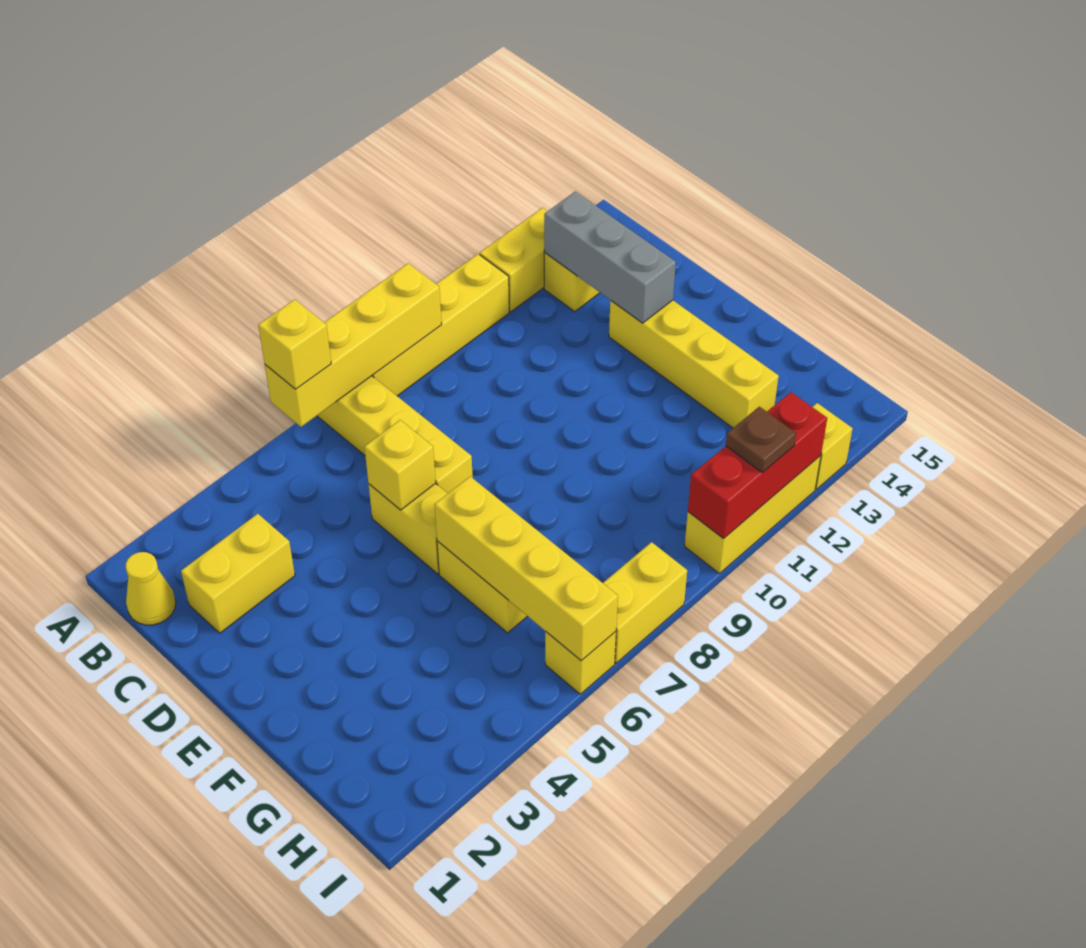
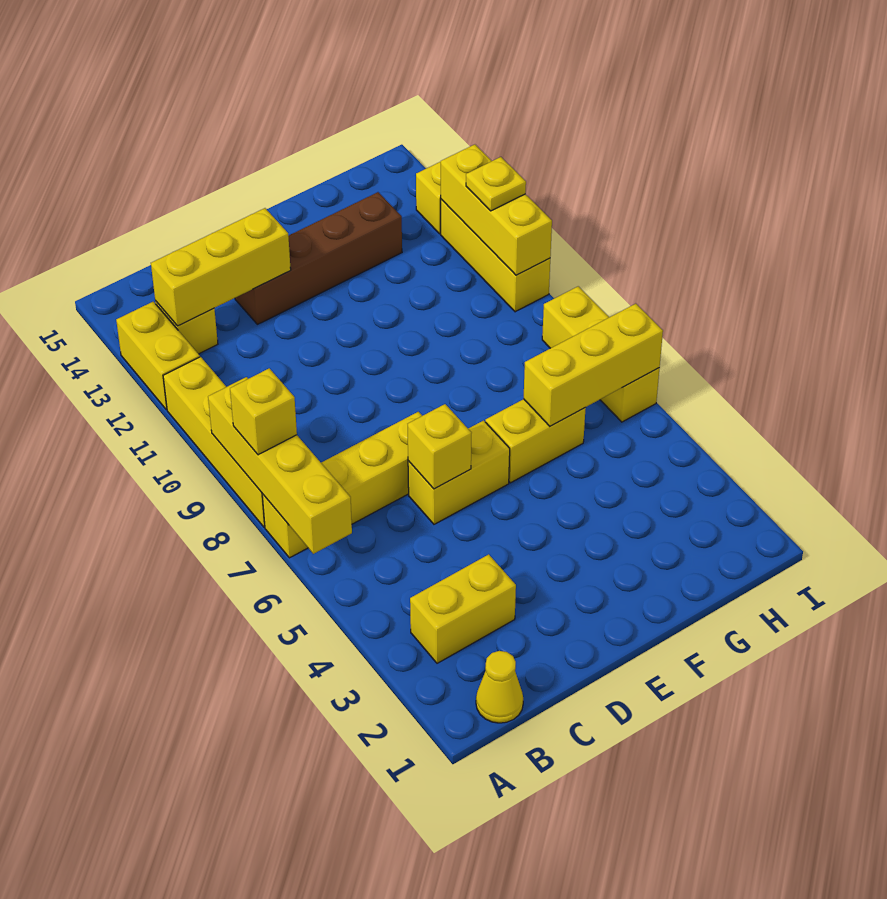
yellow 1x1 brick [258,300,331,389] -> yellow 1x1 brick moved to [230,368,297,455]
grey 1x3 brick [544,192,676,323] -> yellow 1x3 brick [151,208,291,326]
yellow 1x2 brick [181,514,295,633] -> yellow 1x2 brick turned to [410,554,516,663]
yellow 1x4 brick [609,300,779,428] -> brown 1x4 brick [235,192,402,324]
yellow 1x4 brick [435,476,618,661] -> yellow 1x3 brick [524,304,663,426]
red 1x3 brick [688,392,827,538] -> yellow 1x3 brick [441,144,552,275]
brown 1x1 plate [726,407,796,473] -> yellow 1x1 plate [466,157,526,211]

